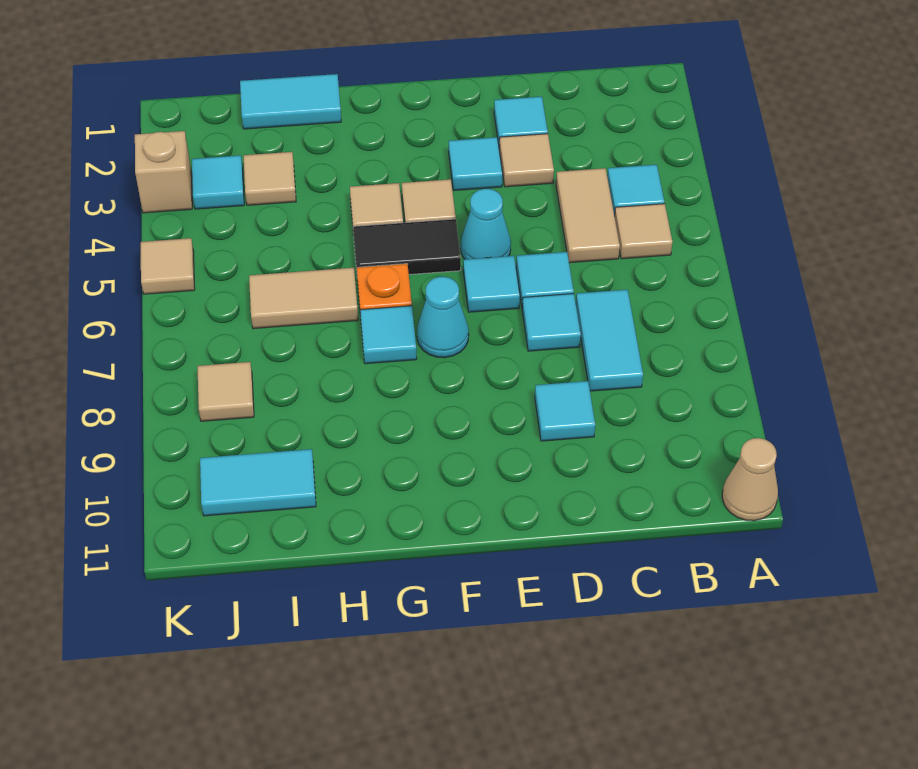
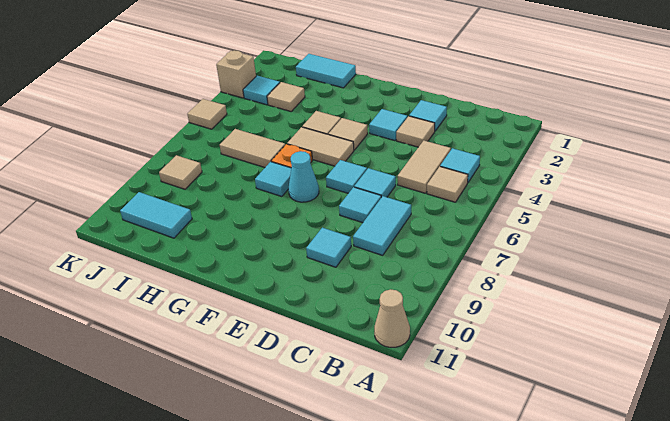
cyan 1x1 cone [461,189,511,259] -> none
black 1x2 tile [353,219,461,275] -> tan 1x2 tile [287,127,354,166]

